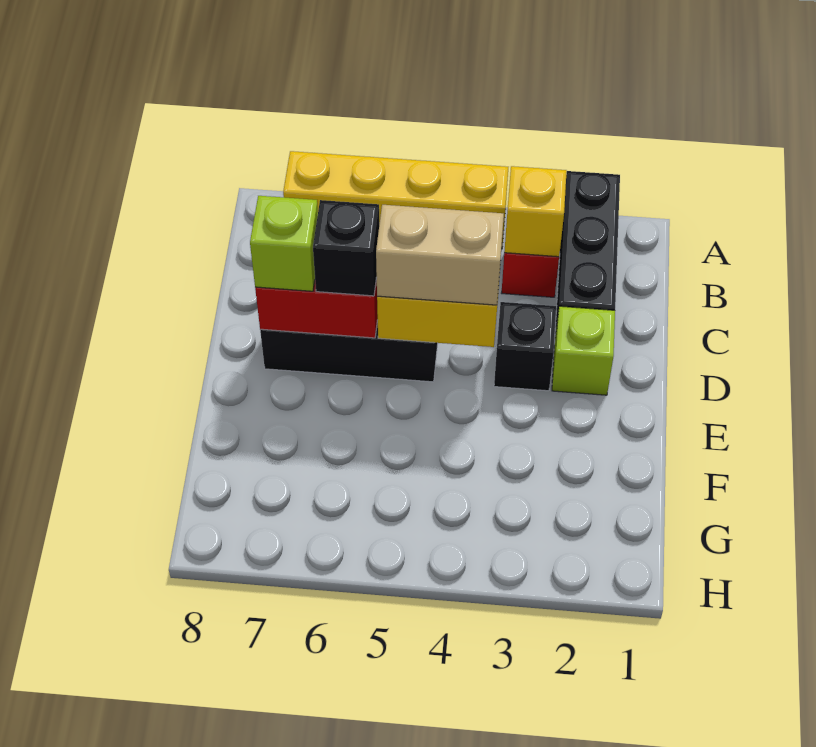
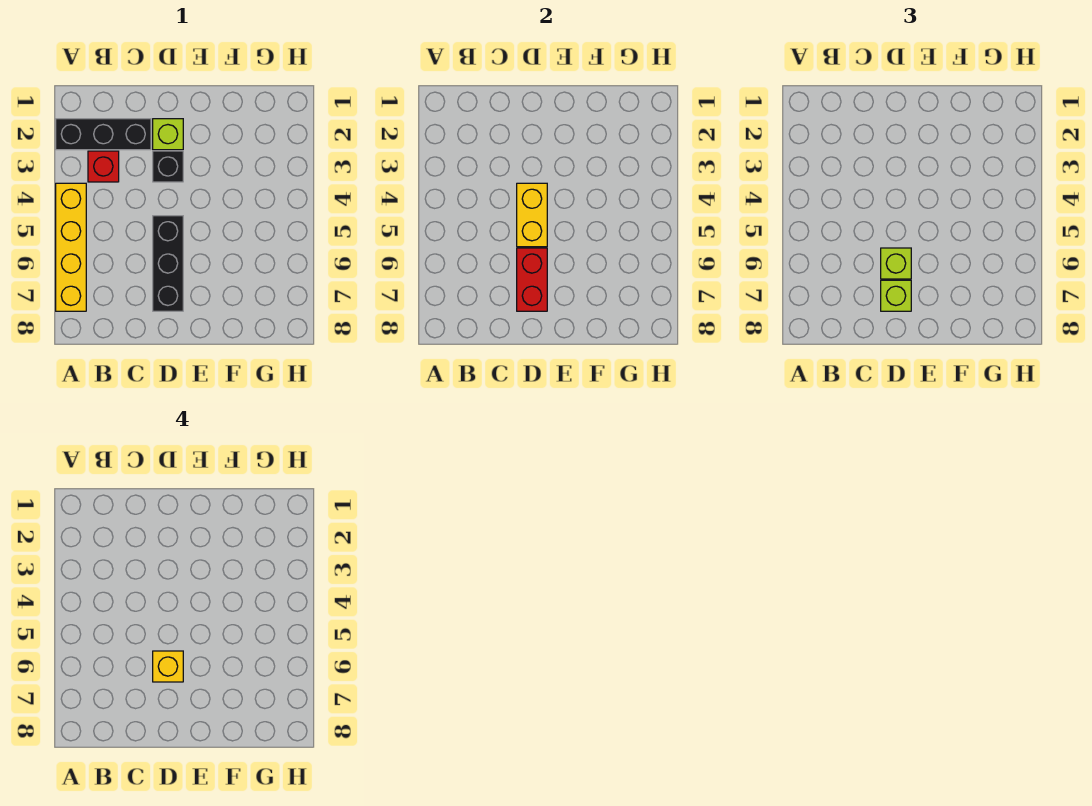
yellow 1x1 brick [504,166,567,257] -> yellow 1x1 brick moved to [153,651,183,682]
tan 1x2 brick [376,205,504,305] -> none
black 1x1 brick [313,200,379,296] -> lime 1x1 brick [881,248,911,279]

